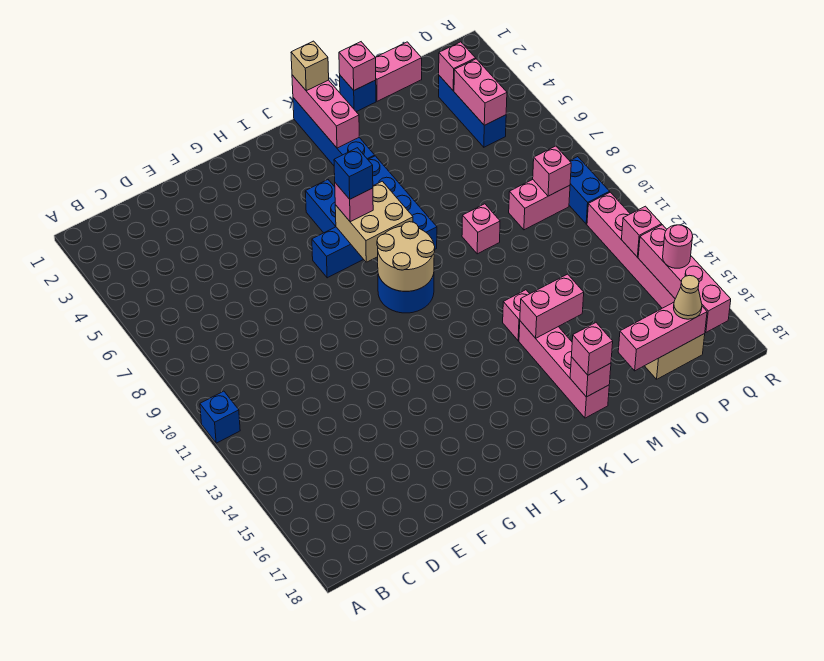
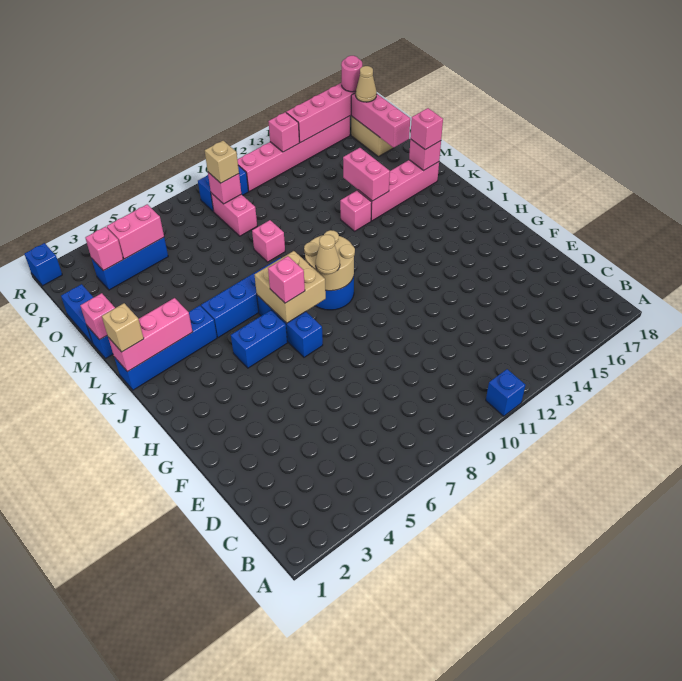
blue 1x1 brick [334,148,373,199] -> blue 1x1 brick moved to [24,243,62,286]
none -> tan 1x1 cone [316,235,340,274]
pink 1x2 brick [375,42,422,101] -> blue 1x2 brick [61,284,94,343]
none -> tan 1x1 brick [205,141,239,183]
pink 1x1 round brick [663,225,693,268] -> pink 1x1 round brick moved to [341,56,362,92]

